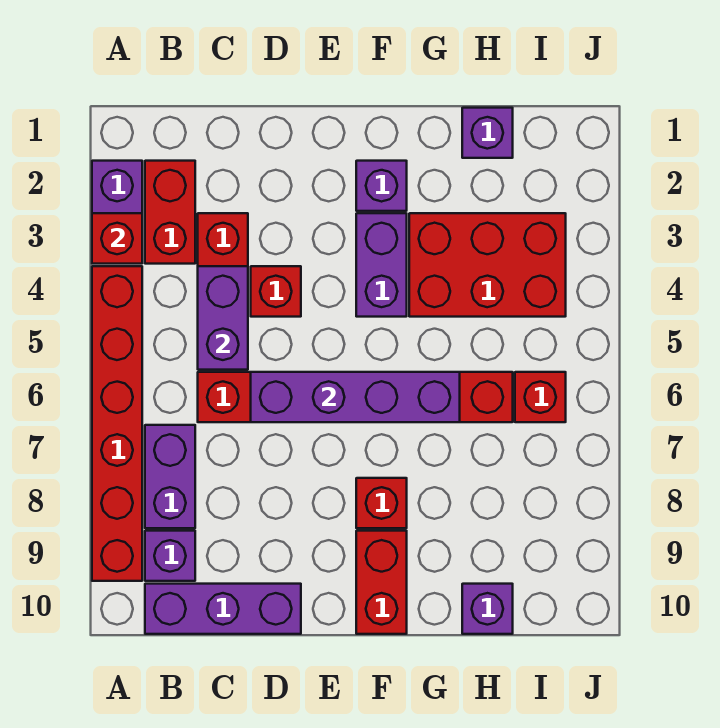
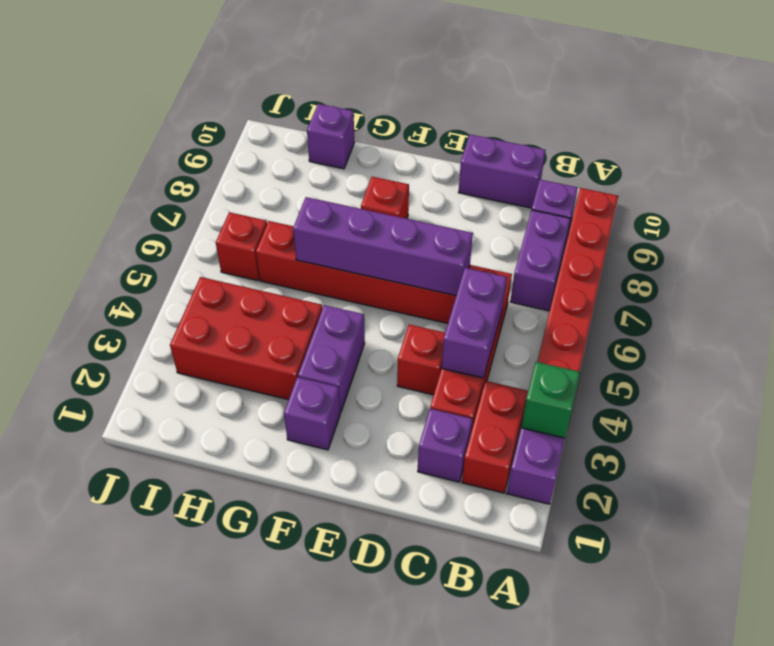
red 1x1 brick [92,213,142,264] -> green 1x1 brick [521,362,580,438]
purple 1x3 brick [145,584,301,634] -> purple 1x2 brick [458,134,546,208]
red 1x2 brick [356,531,407,634] -> none
purple 1x1 brick [462,108,513,158] -> purple 1x1 brick moved to [418,409,473,482]

